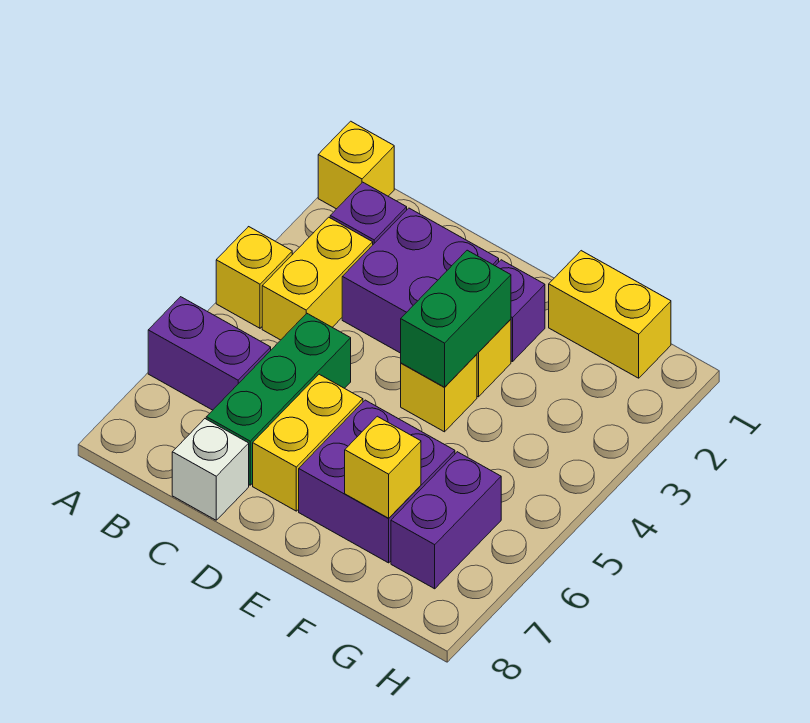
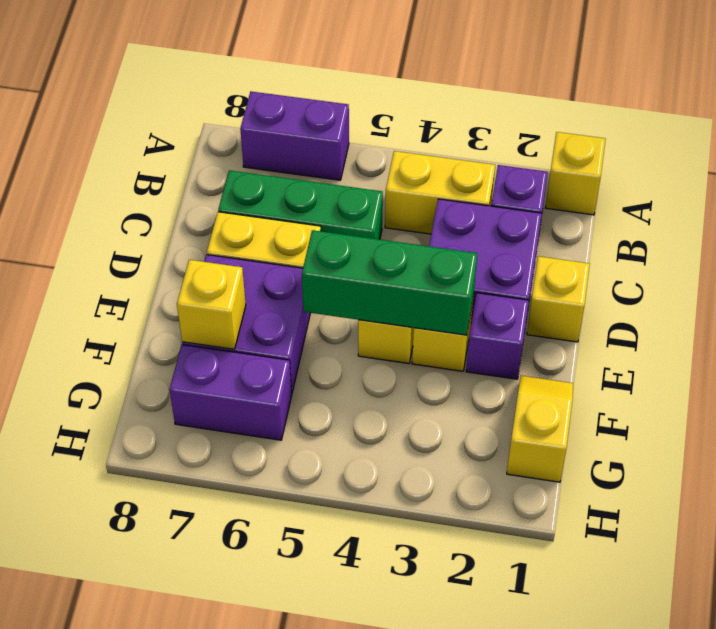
yellow 1x1 brick [216,227,292,328] -> yellow 1x1 brick moved to [527,256,590,342]
purple 1x2 brick [148,297,271,410] -> purple 1x2 brick turned to [240,92,349,180]
white 1x1 brick [172,419,249,520] -> none
green 1x2 brick [401,250,511,387] -> green 1x3 brick [302,230,477,335]
yellow 1x2 brick [549,251,671,378] -> yellow 1x2 slope [507,376,573,482]

